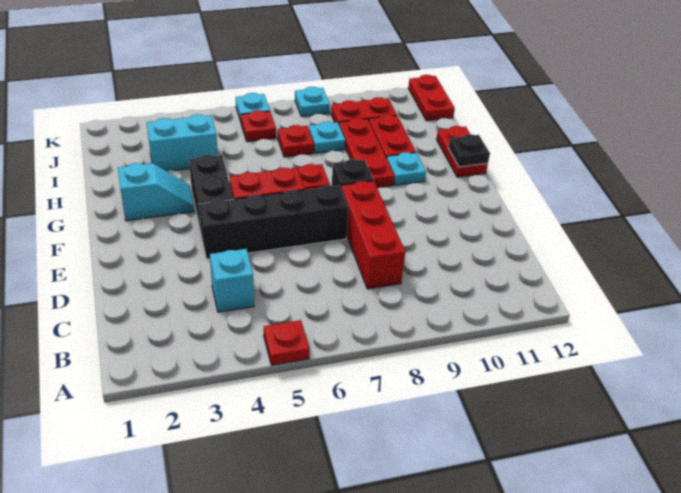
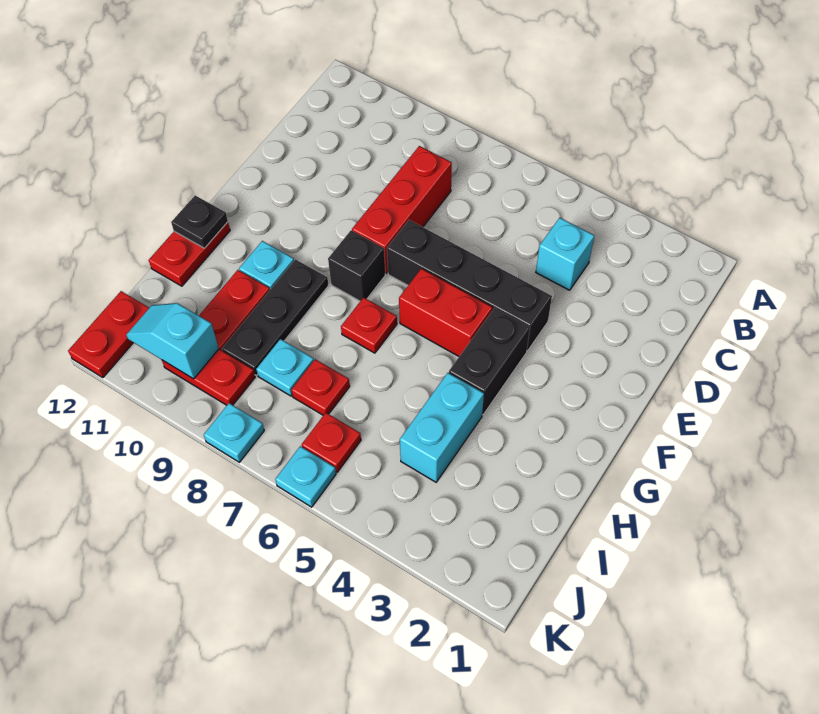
red 1x1 plate [264,320,310,365] -> none
cyan 1x2 slope [118,163,194,221] -> cyan 1x2 slope moved to [127,303,219,379]
red 1x3 plate [339,118,394,188] -> black 1x3 plate [222,260,329,375]
cyan 1x2 brick [147,114,218,171] -> cyan 1x2 brick turned to [400,373,484,482]

